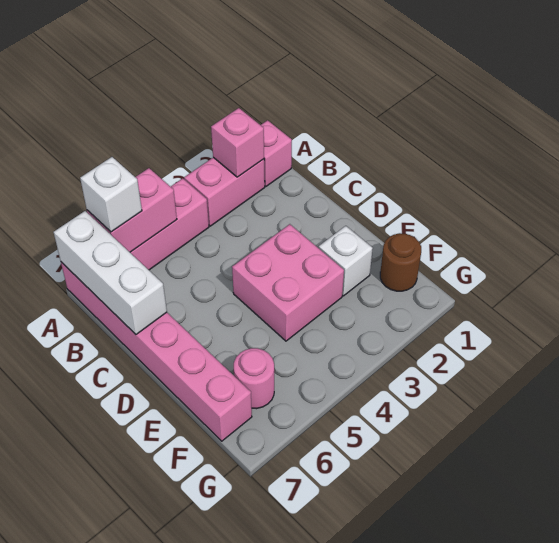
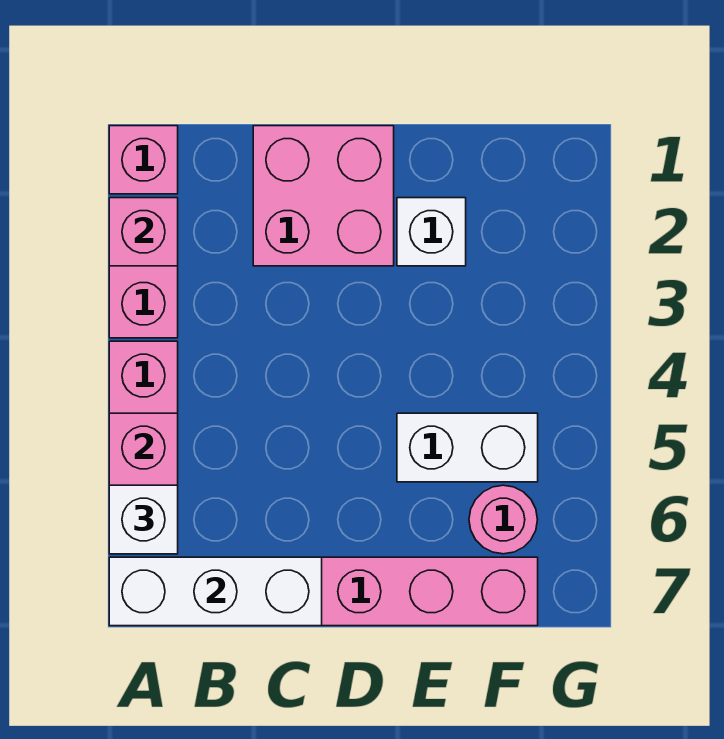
pink 2x2 brick [232,224,344,341] -> pink 2x2 brick moved to [253,126,394,266]
none -> white 1x2 brick [397,413,538,482]
brown 1x1 round brick [380,233,421,291] -> none

